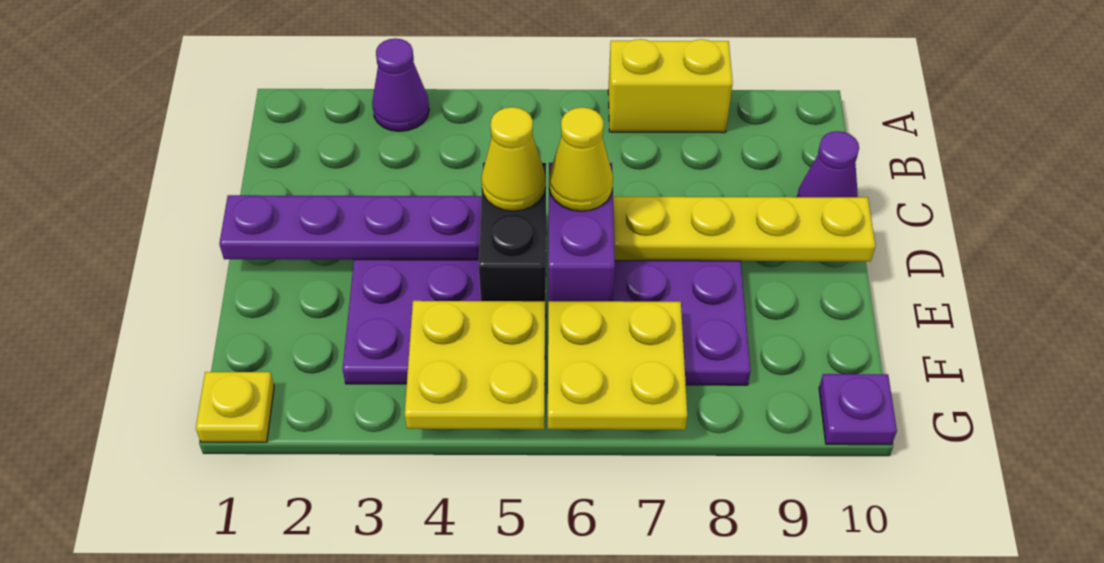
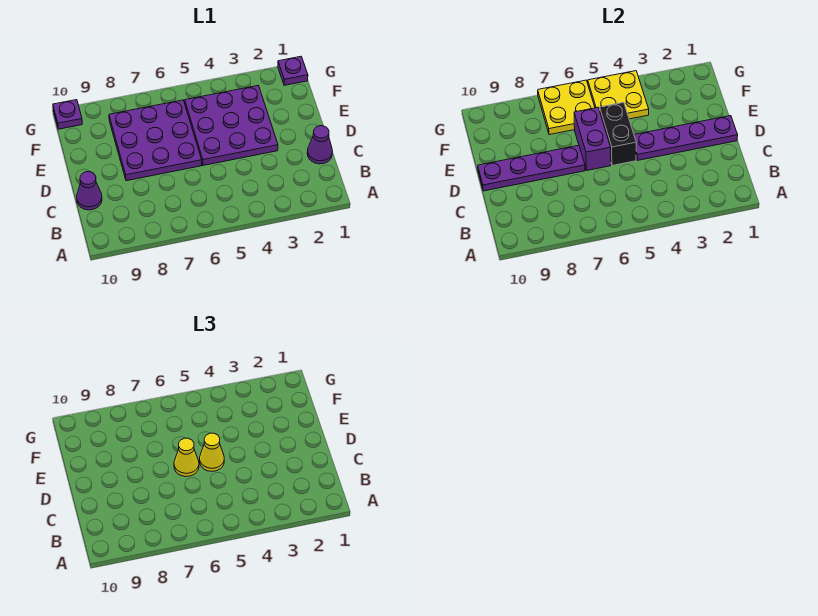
purple 1x1 cone [372,38,429,131] -> purple 1x1 cone moved to [307,126,333,164]
yellow 1x2 brick [608,39,733,133] -> none
yellow 1x4 plate [613,197,875,261] -> purple 1x4 plate [478,145,585,191]
yellow 1x1 plate [196,372,274,442] -> purple 1x1 plate [278,57,308,85]

